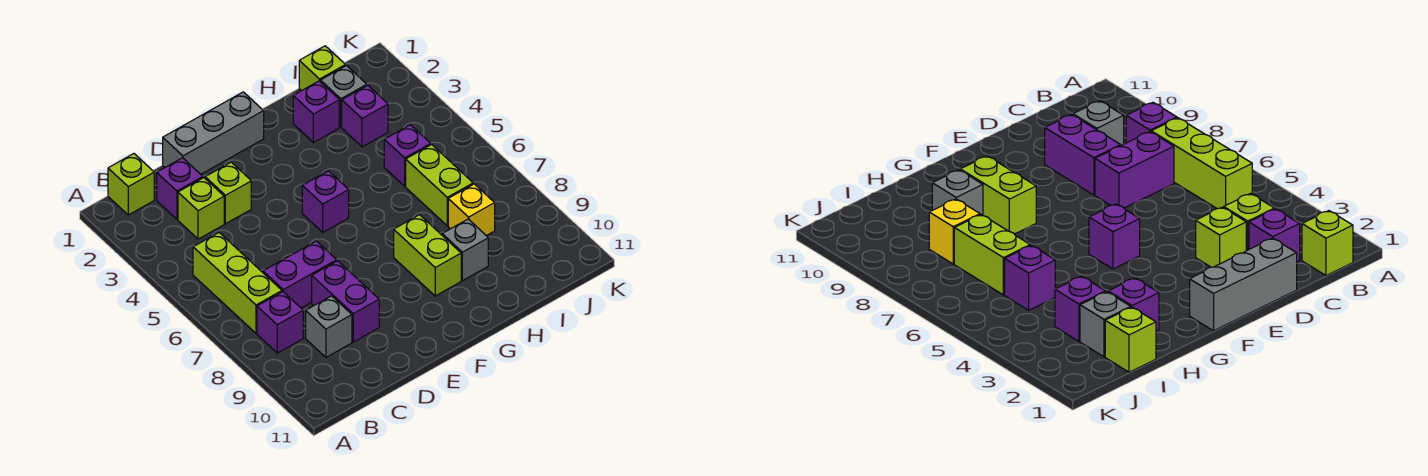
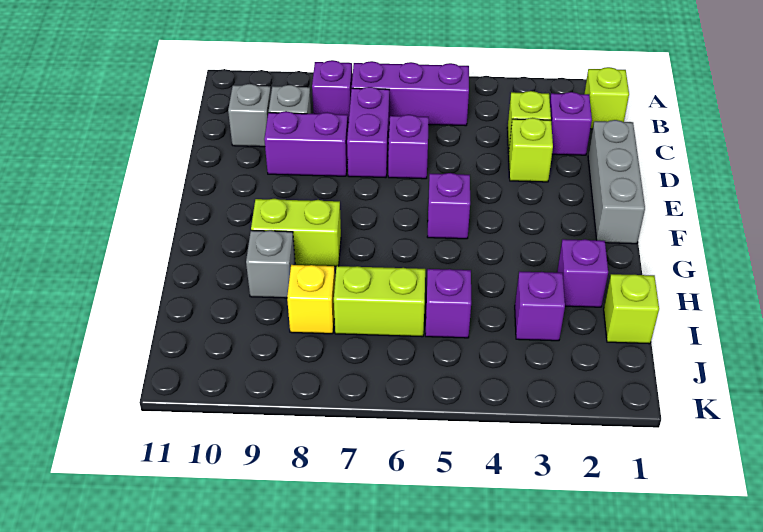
lime 1x3 brick [193,233,282,333] -> purple 1x3 brick [352,61,469,126]
none -> purple 1x1 brick [388,115,429,179]
grey 1x1 brick [321,66,367,127] -> grey 1x1 brick moved to [228,84,271,147]

